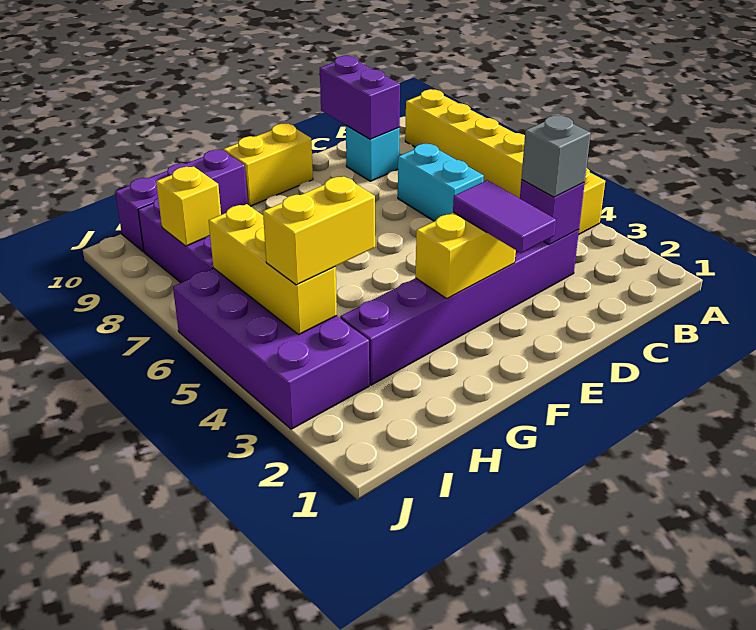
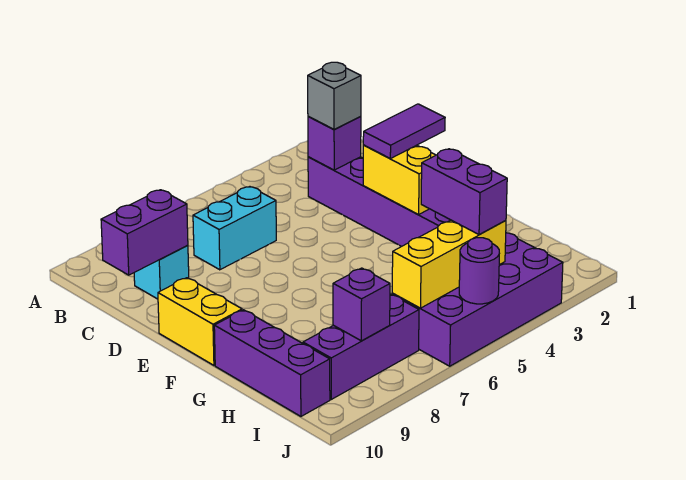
yellow 1x6 brick [405,89,605,234] -> none
yellow 1x2 brick [263,176,375,285] -> purple 1x2 brick [421,149,507,234]
yellow 1x1 brick [156,166,221,246] -> purple 1x1 brick [333,268,390,341]
none -> purple 1x1 round brick [459,238,499,304]

